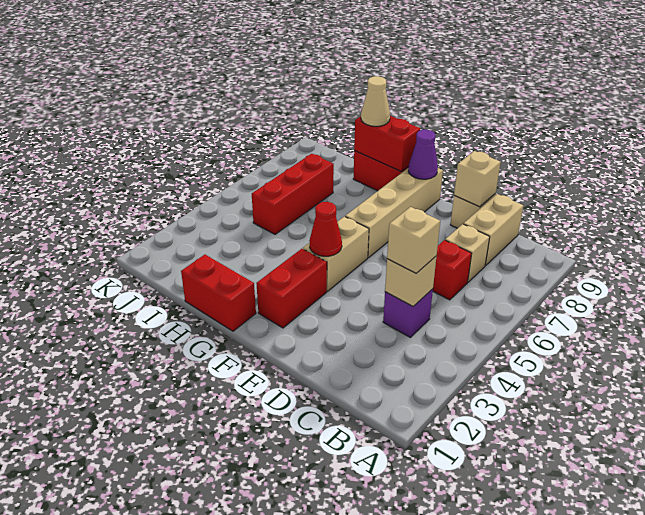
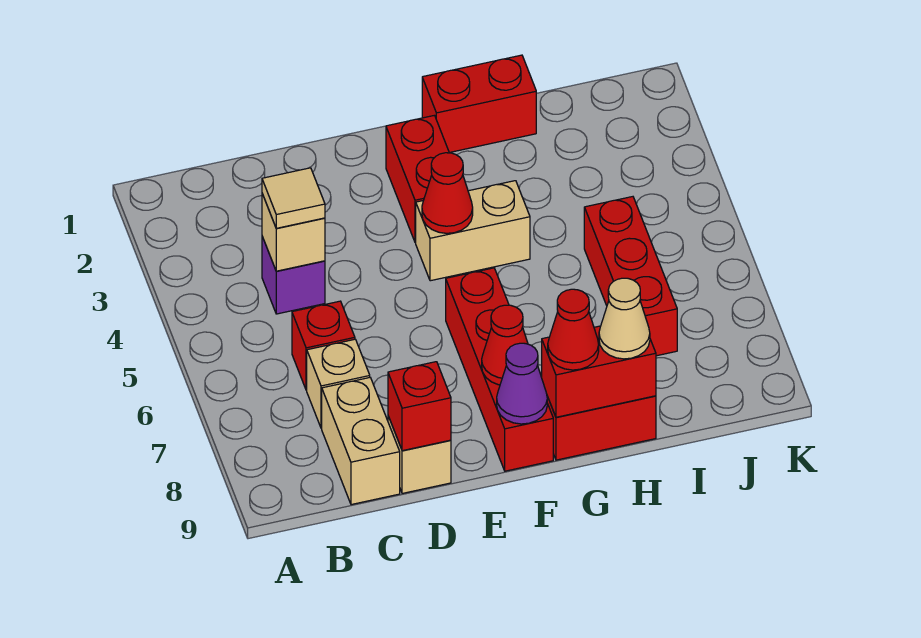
tan 1x1 brick [387,207,440,273] -> tan 1x1 tile [262,168,325,228]
tan 1x1 brick [454,151,501,207] -> red 1x1 brick [388,362,451,451]
tan 1x2 brick [303,216,369,291] -> tan 1x2 brick turned to [416,181,530,281]
tan 1x4 brick [345,168,443,258] -> red 1x4 brick [446,268,553,471]
none -> red 1x1 cone [482,305,528,385]
none -> red 1x1 cone [548,289,599,370]

